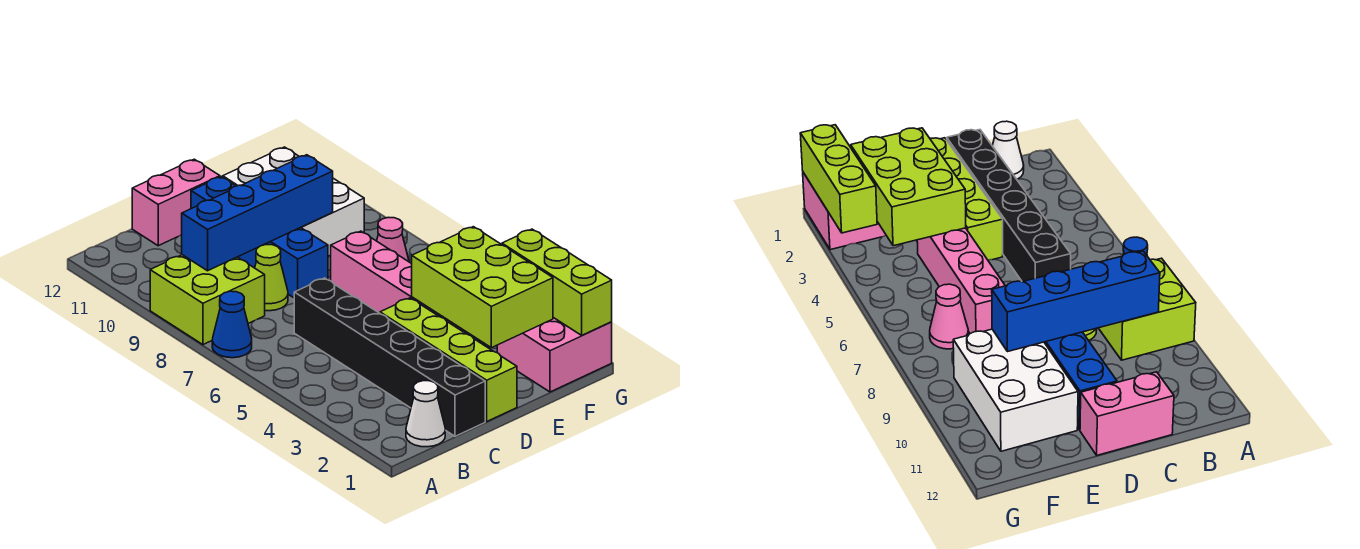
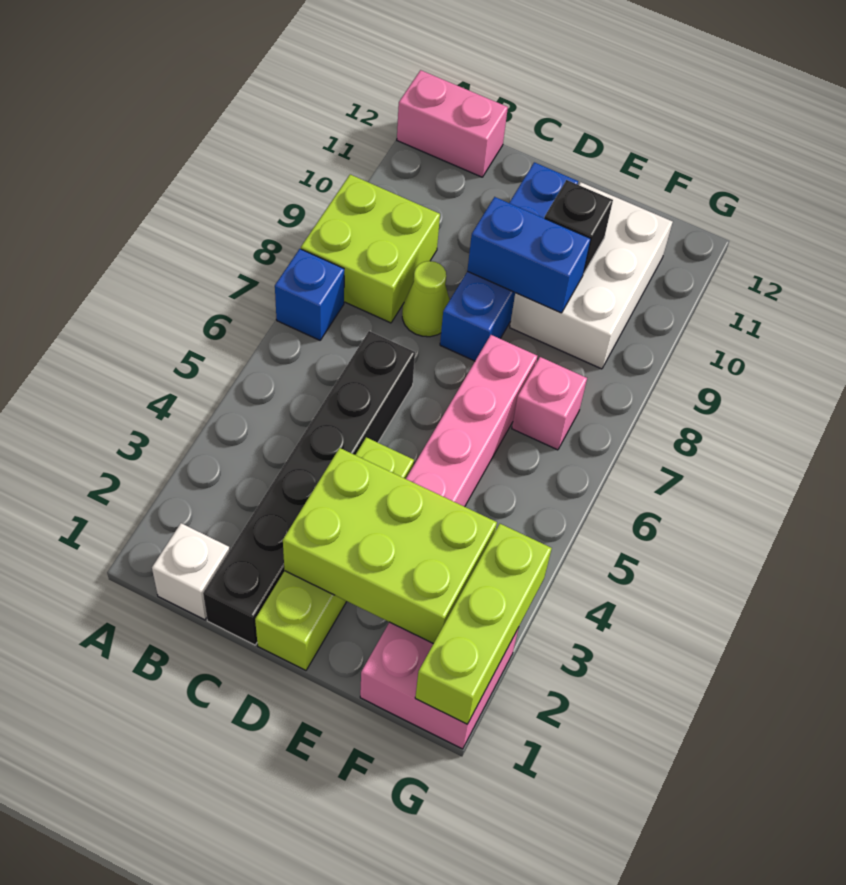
blue 1x1 cone [212,291,252,358] -> blue 1x1 brick [275,249,344,340]
white 1x1 cone [406,381,445,447] -> white 1x1 brick [152,523,230,620]
blue 1x4 brick [182,155,333,271] -> blue 1x2 brick [467,197,591,313]
pink 1x2 brick [132,159,220,246] -> pink 1x2 brick moved to [397,70,508,177]
lime 2x3 brick [412,227,553,348] -> lime 2x3 brick turned to [283,448,497,644]
none -> black 1x1 brick [544,180,613,274]
pink 1x1 cone [377,217,409,262] -> pink 1x1 brick [512,357,587,450]

